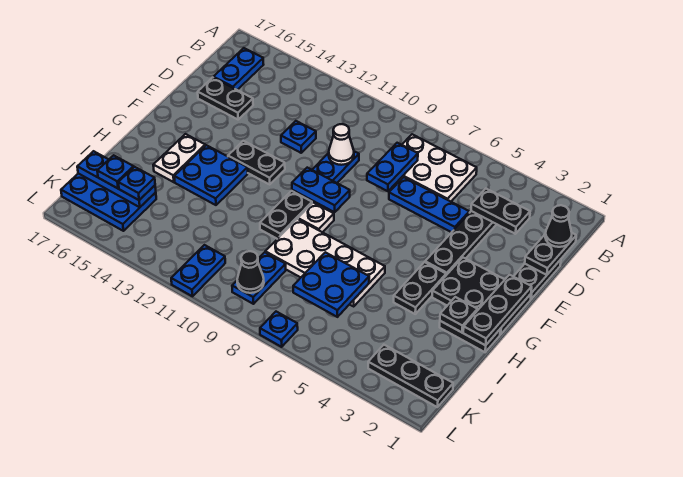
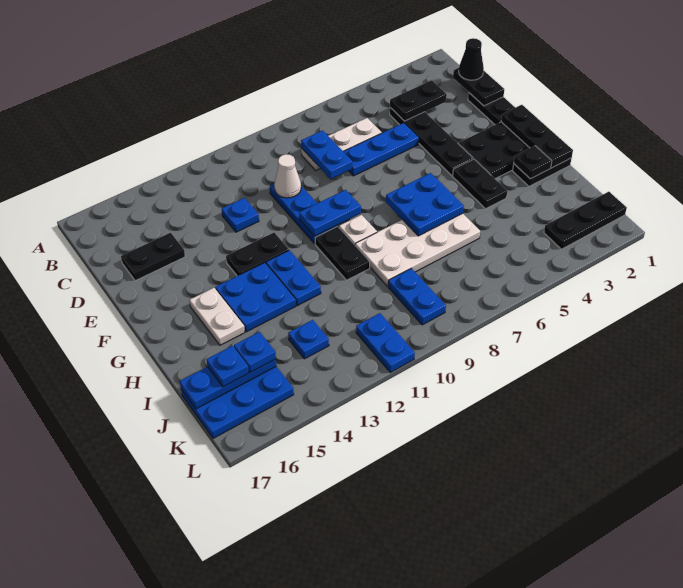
white 2x3 plate [399,134,477,201] -> white 1x3 plate [301,118,382,170]
blue 1x2 plate [213,48,264,90] -> blue 1x2 plate moved to [266,250,321,306]
blue 2x2 plate [293,252,369,317] -> blue 2x2 plate moved to [386,173,464,236]
black 1x1 cone [237,251,264,293] -> none
blue 1x1 plate [260,312,298,347] -> blue 1x1 plate moved to [288,320,329,359]

